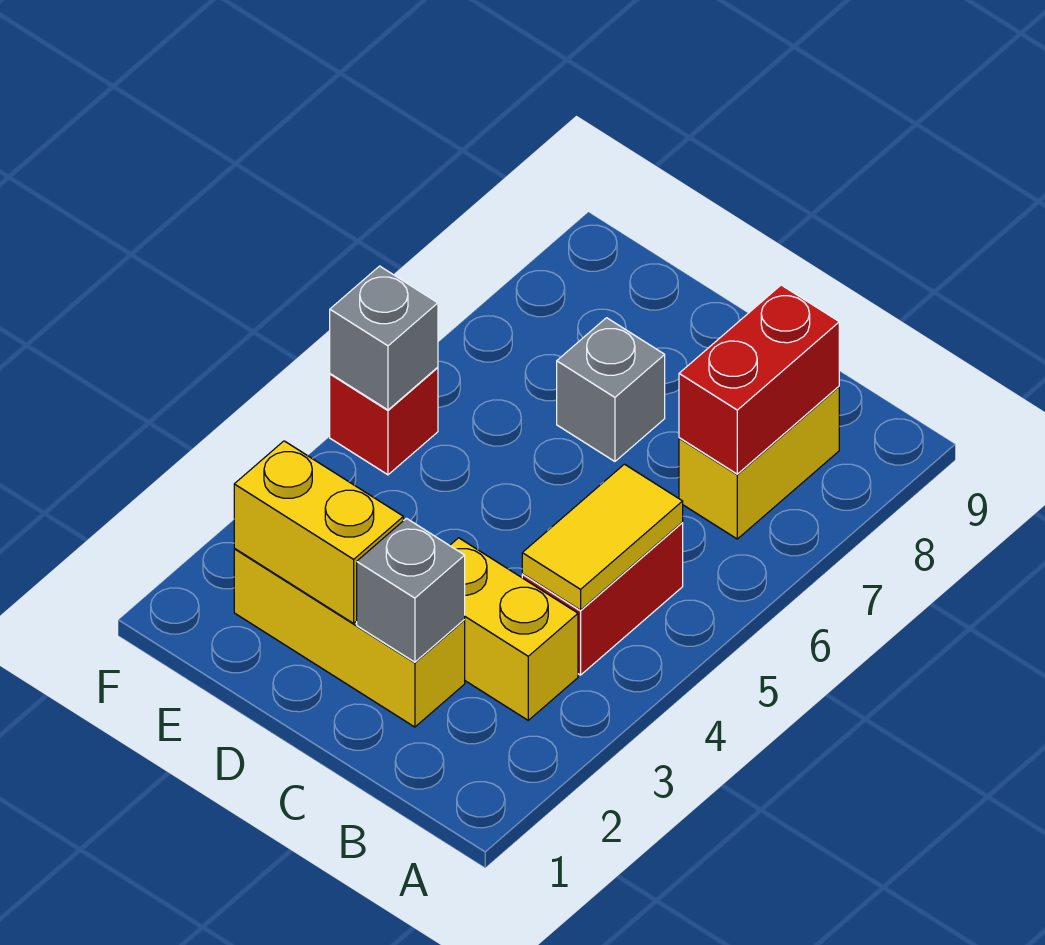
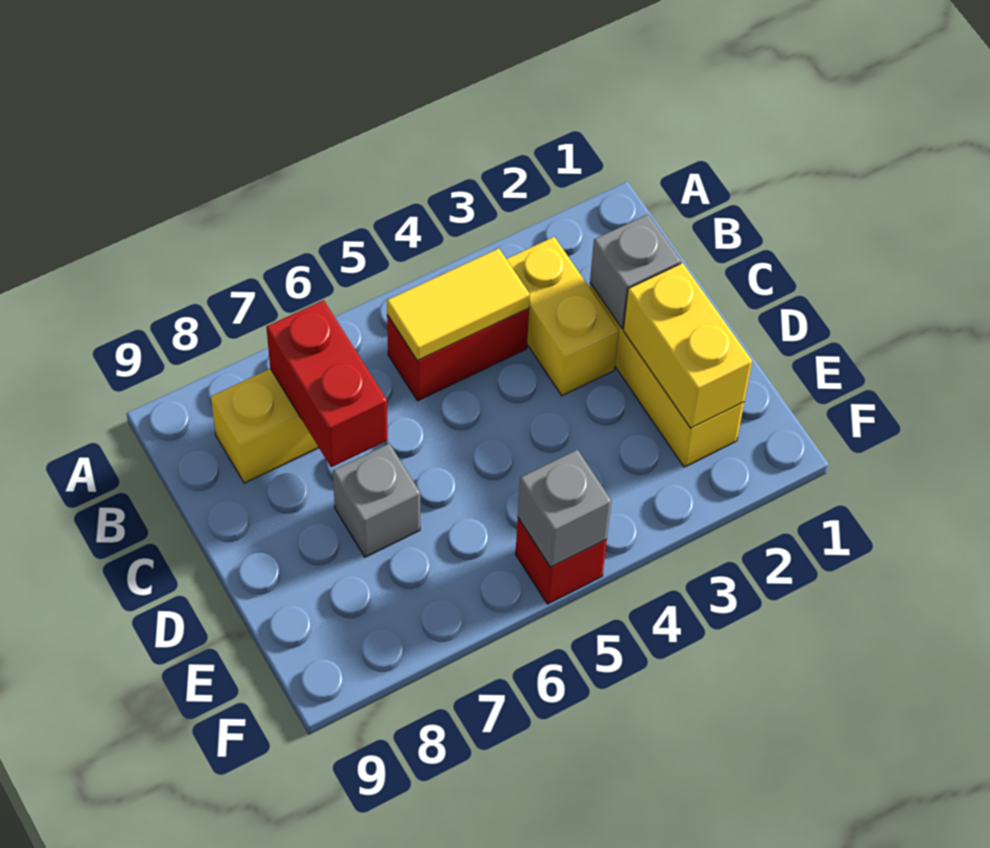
red 1x2 brick [679,285,839,474] -> red 1x2 brick turned to [266,300,388,467]

